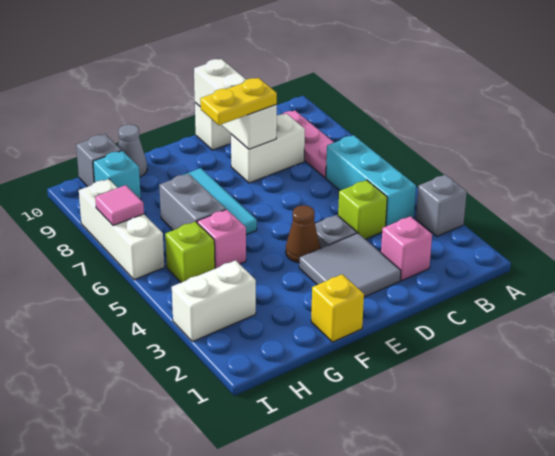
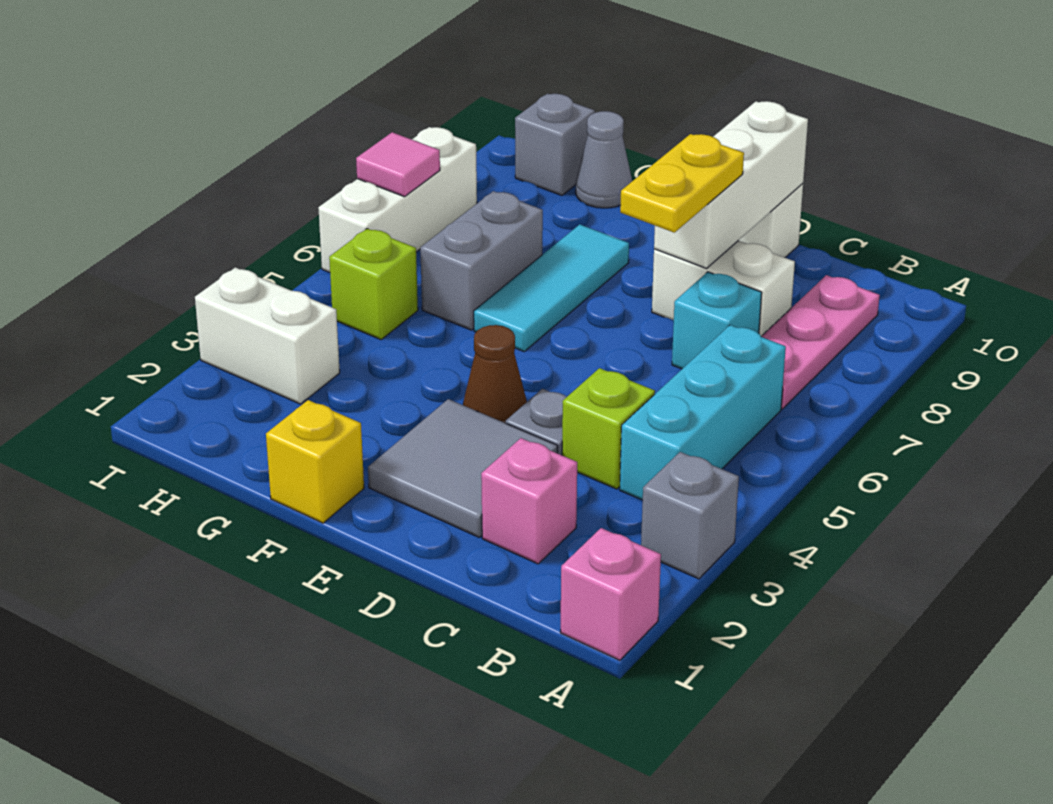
yellow 1x2 plate [200,78,277,125] -> yellow 1x2 plate turned to [620,134,744,233]
pink 1x1 brick [197,209,246,269] -> pink 1x1 brick moved to [560,528,661,660]
cyan 1x1 brick [93,151,141,200] -> cyan 1x1 brick moved to [672,272,762,369]

